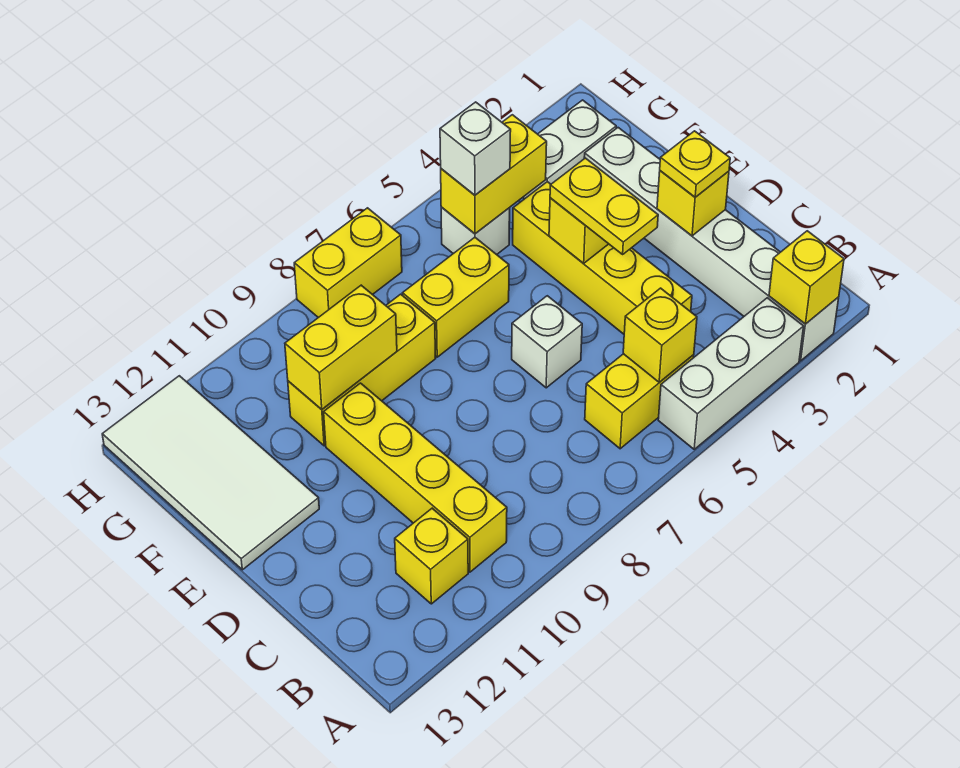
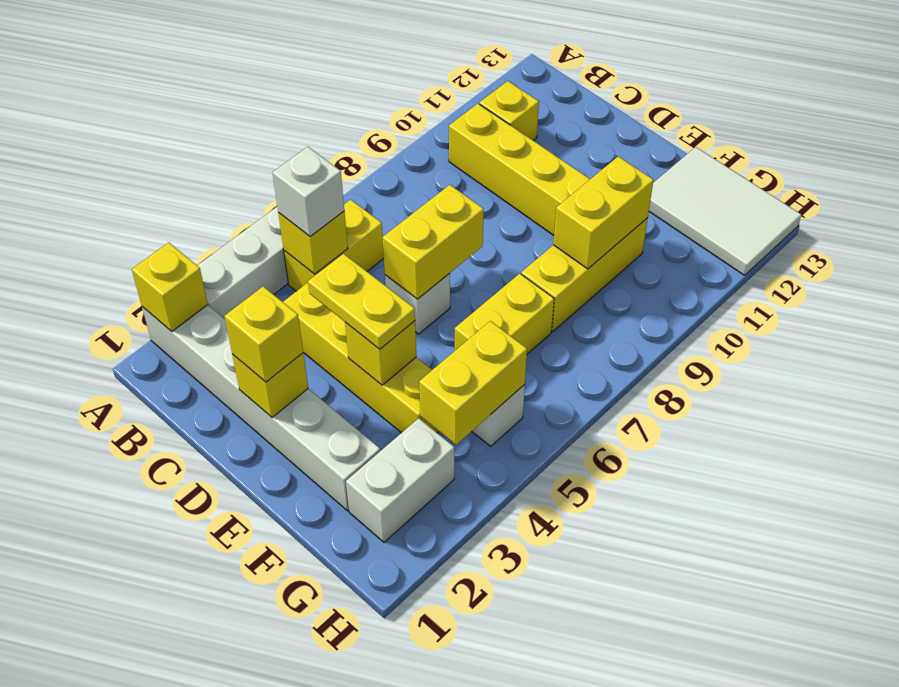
yellow 1x1 plate [660,131,730,197] -> yellow 1x1 brick [225,287,303,382]
white 2x4 tile [102,376,319,570] -> white 2x3 tile [649,147,801,275]
white 1x1 brick [440,102,511,195] -> white 1x1 brick moved to [272,147,344,237]
yellow 1x2 brick [294,208,402,318] -> yellow 1x2 brick moved to [382,185,484,299]

